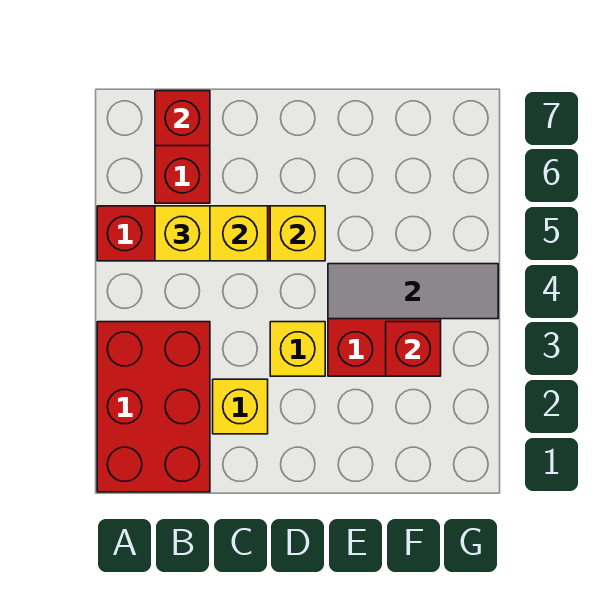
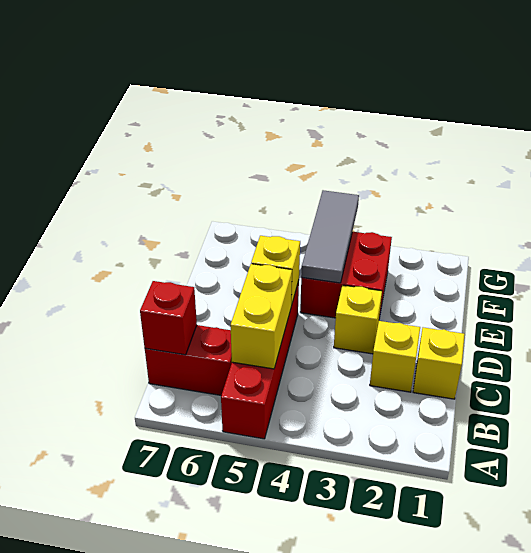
red 2x3 brick [97,322,210,492] -> none
yellow 1x1 brick [155,206,210,261] -> yellow 1x1 brick moved to [413,327,465,399]
red 1x1 brick [386,322,441,376] -> none

